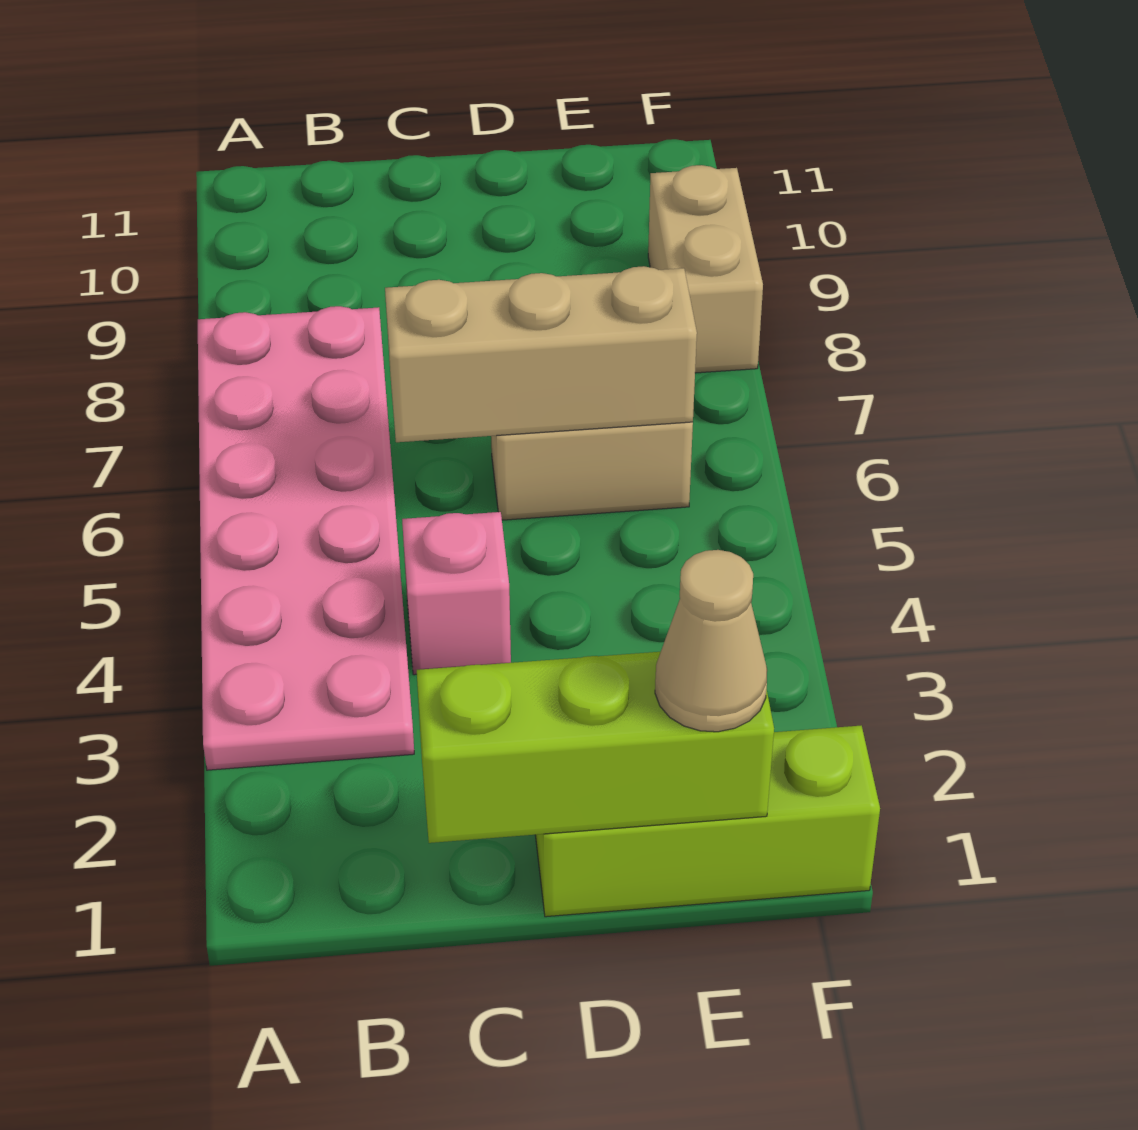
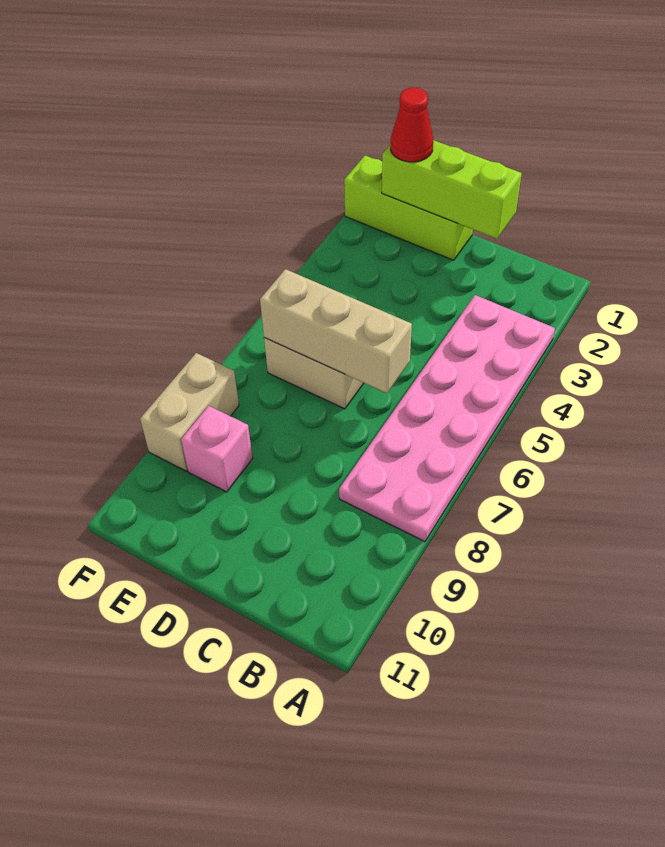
pink 1x1 brick [402,512,511,675] -> pink 1x1 brick moved to [181,406,253,492]
tan 1x1 cone [655,550,767,732] -> red 1x1 cone [390,87,433,162]

